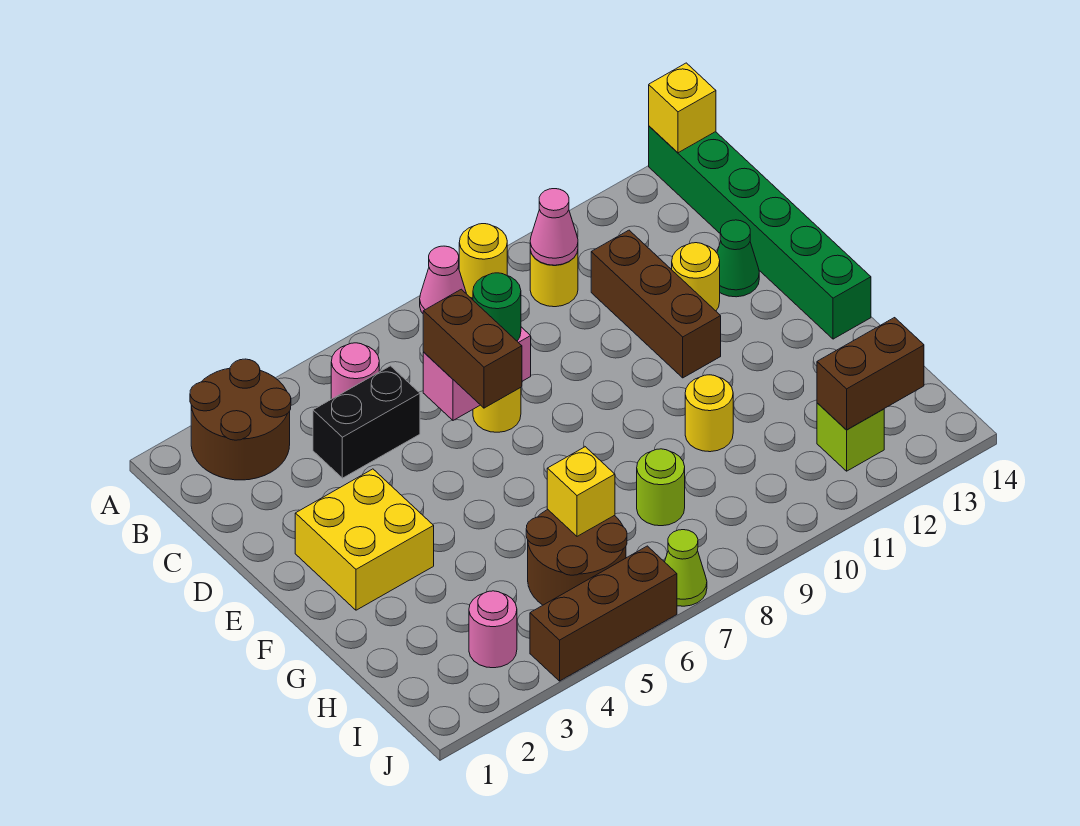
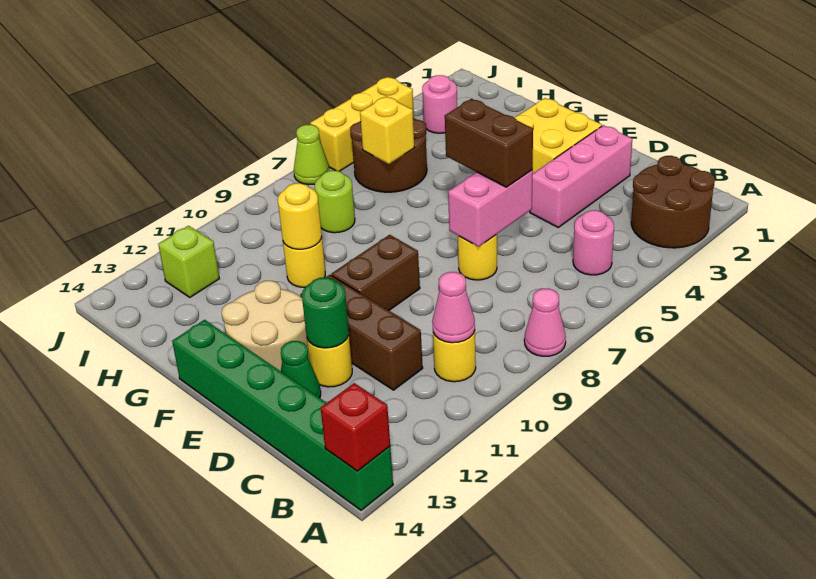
yellow 1x1 round brick [459,224,507,298] -> yellow 1x1 round brick moved to [278,183,322,249]
yellow 1x1 brick [649,63,716,153] -> red 1x1 brick [321,383,390,471]
black 1x2 brick [313,366,420,478] -> none
none -> pink 1x3 brick [530,125,632,227]
green 1x1 round brick [473,273,521,341] -> green 1x1 round brick moved to [302,277,349,348]
none -> tan 2x2 round brick [222,281,309,371]
brown 1x2 brick [817,318,924,430] -> brown 1x2 brick moved to [331,235,420,310]
brown 1x3 brick [530,546,677,681] -> yellow 1x3 brick [310,77,414,171]

